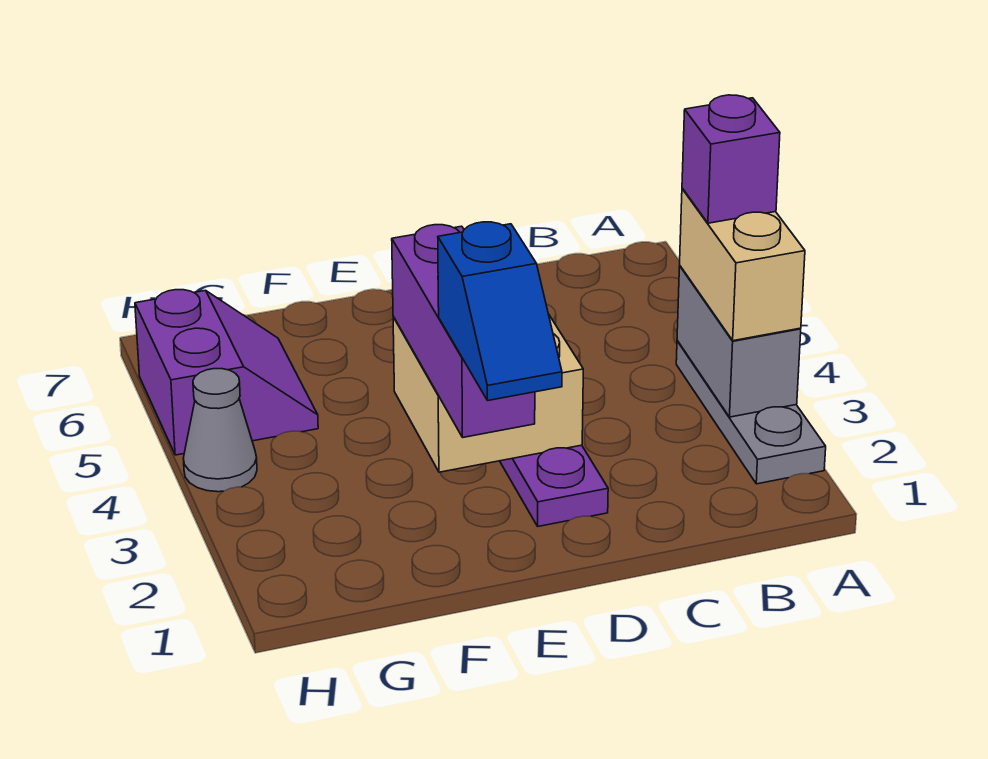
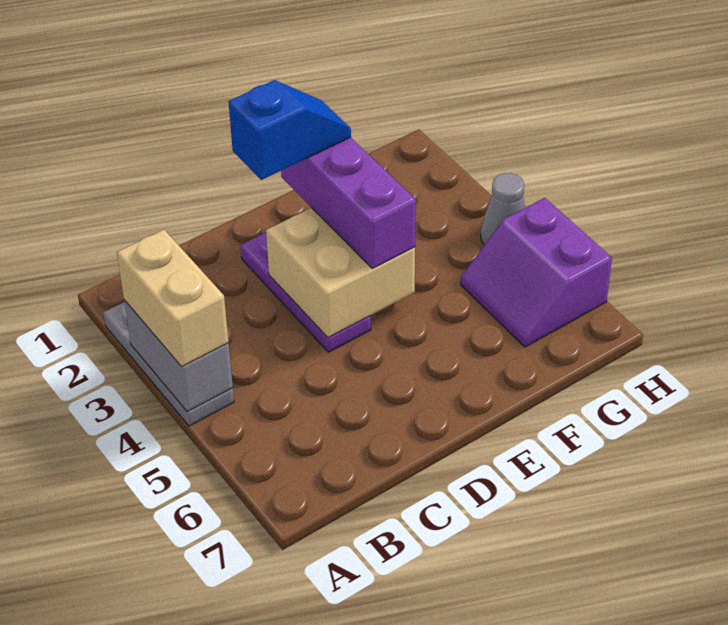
purple 1x1 brick [682,95,780,223] -> none
blue 1x2 slope [438,222,562,401] -> blue 1x2 slope turned to [229,80,351,180]

